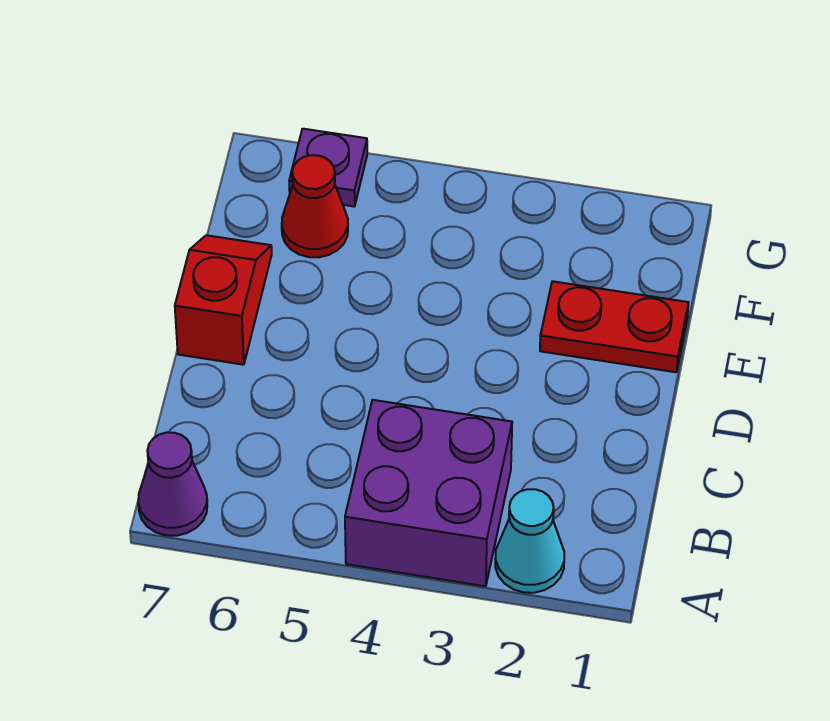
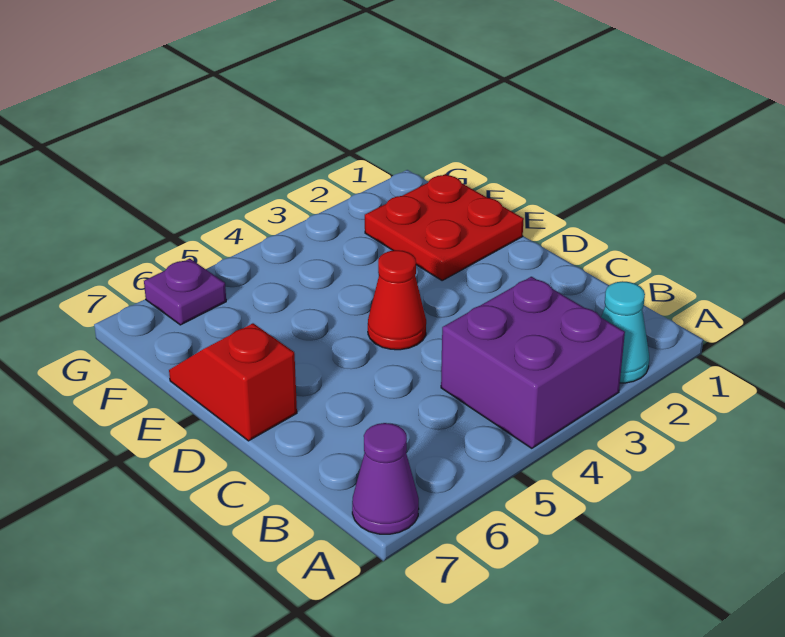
red 1x2 plate [540,281,689,372] -> red 2x2 plate [365,174,524,280]
red 1x1 cone [282,155,348,257] -> red 1x1 cone moved to [368,250,426,350]

